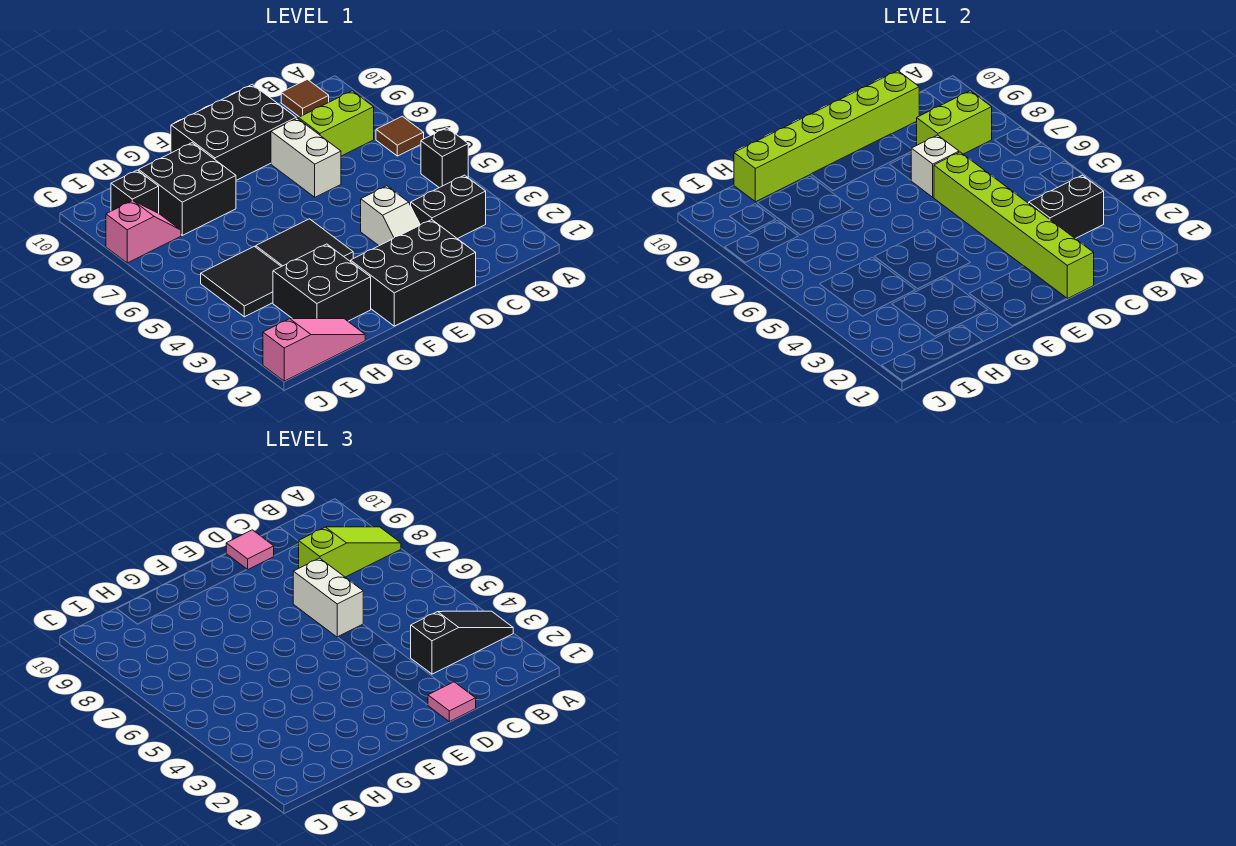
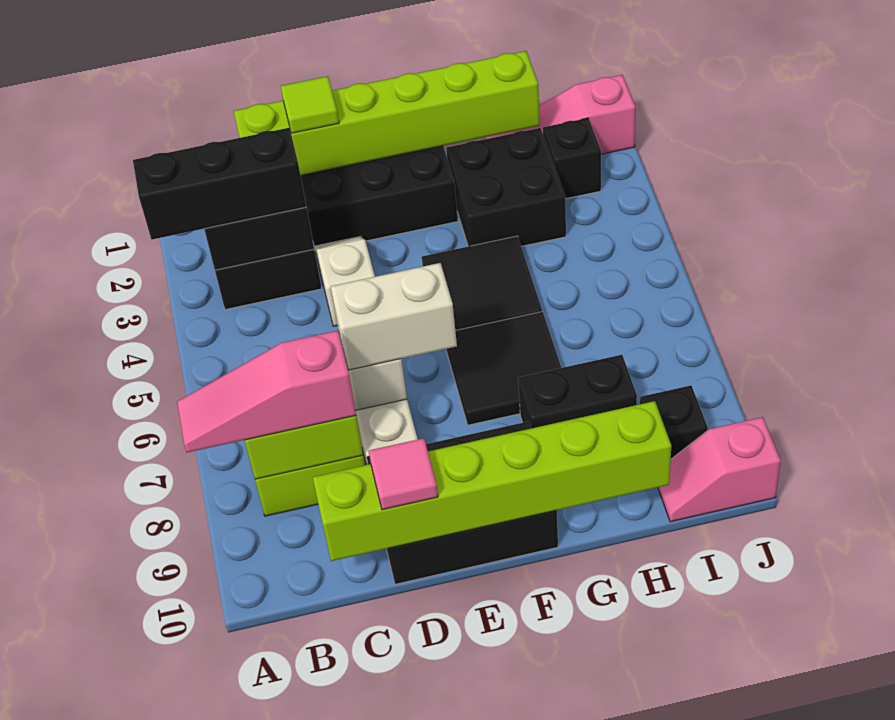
black 1x3 slope [411,611,513,674] -> black 1x3 brick [133,128,306,239]
black 1x1 brick [421,128,468,188] -> black 1x1 brick moved to [543,118,601,199]
brown 1x1 tile [376,116,424,156] -> none
lime 1x3 slope [299,527,401,577] -> pink 1x3 slope [177,331,356,453]
brown 1x1 tile [281,79,329,117] -> none
lime 1x6 brick [934,152,1094,299] -> lime 1x6 brick turned to [234,51,540,175]
pink 1x1 tile [428,682,476,722] -> lime 1x1 tile [281,76,339,133]
white 1x2 brick [293,558,363,637] -> white 1x2 brick turned to [331,263,457,370]
black 2x2 brick [139,143,236,235] -> black 1x2 brick [518,355,637,428]
black 2x2 tile [201,246,281,317] -> black 2x2 tile moved to [446,312,561,425]
pink 1x2 slope [106,200,181,263] -> pink 1x2 slope moved to [658,417,781,522]

